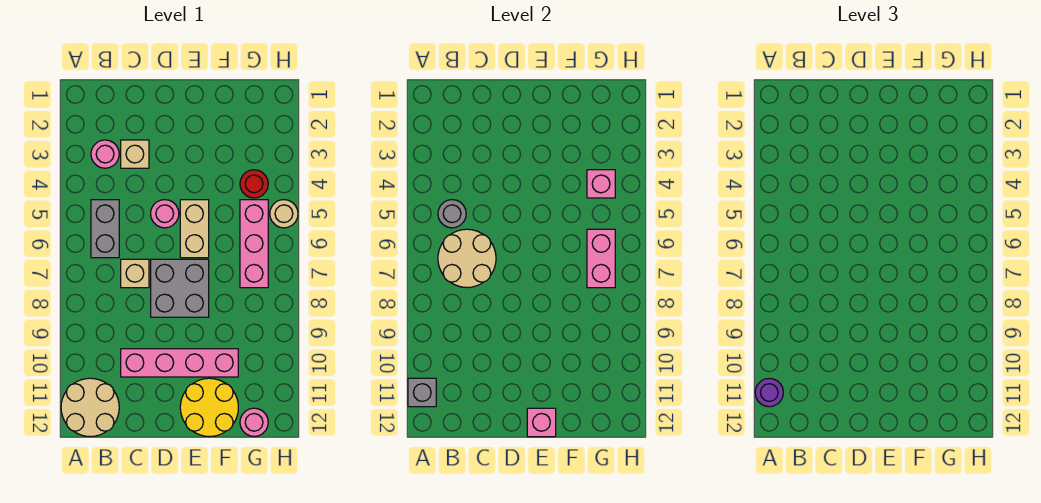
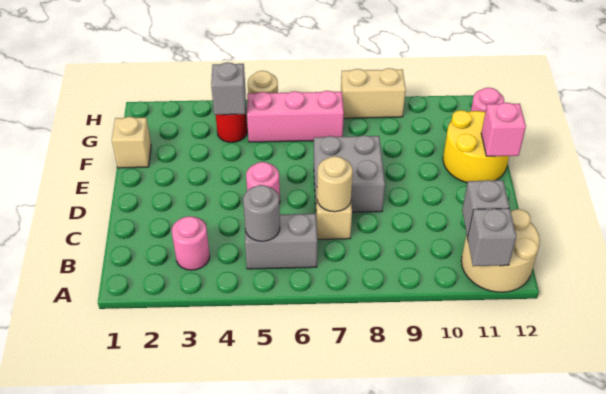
purple 1x1 round brick [755,378,783,407] -> none
tan 2x2 round brick [438,229,496,288] -> tan 1x1 round brick [317,156,353,212]
none -> grey 1x1 brick [462,180,509,237]
tan 1x1 brick [121,140,149,168] -> tan 1x1 brick moved to [112,117,151,168]
pink 1x4 brick [121,349,238,377] -> none
tan 1x2 brick [180,200,209,258] -> tan 1x2 brick moved to [341,68,406,118]
pink 1x1 brick [587,170,615,198] -> grey 1x1 brick [211,62,246,115]
pink 1x2 brick [587,229,615,288] -> none

